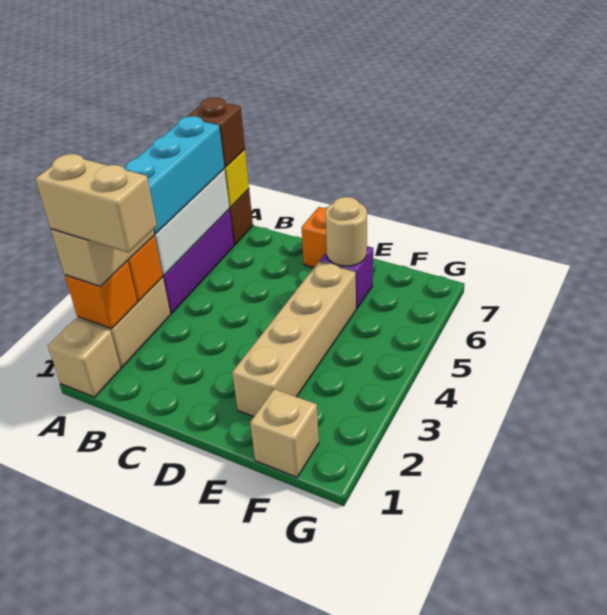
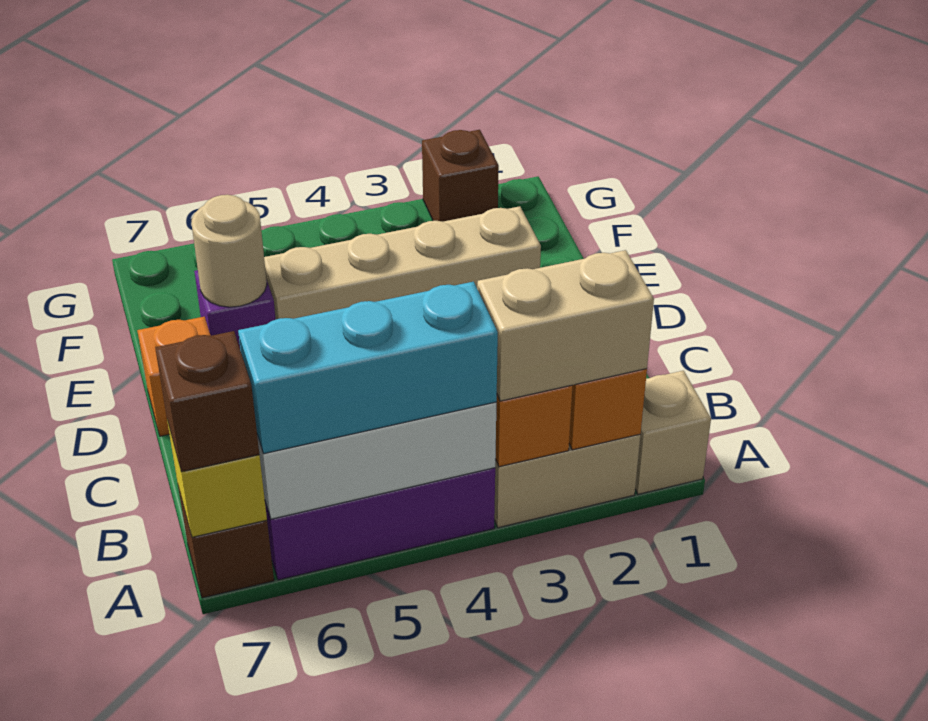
tan 1x2 brick [36,154,157,253] -> none
tan 1x1 brick [250,389,319,477] -> none
none -> brown 1x1 brick [422,130,499,222]

